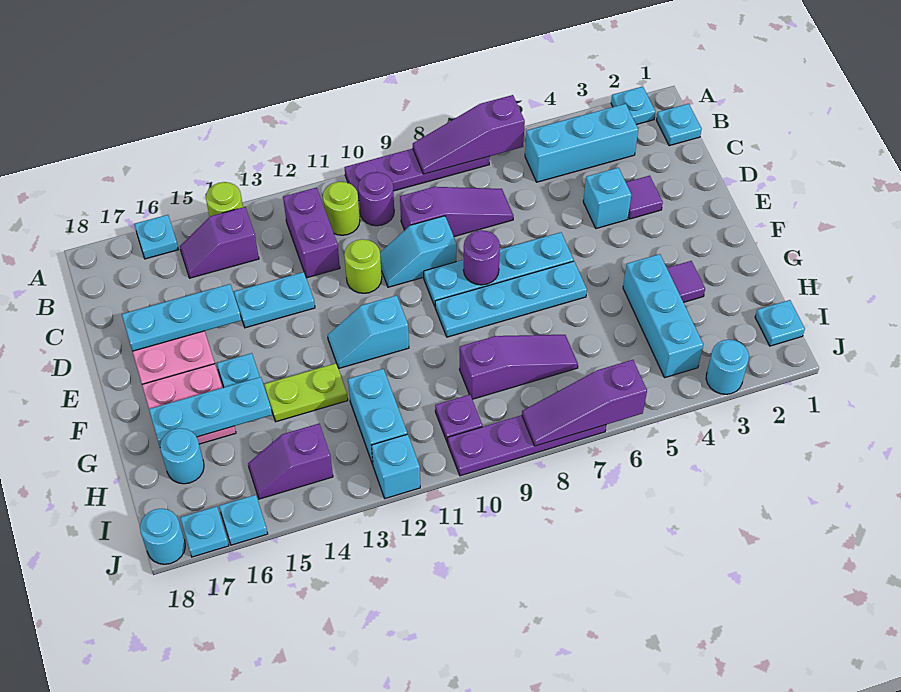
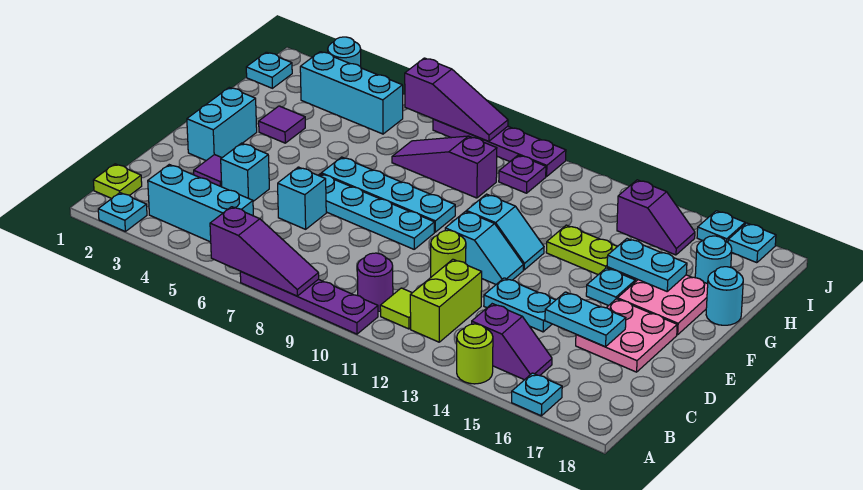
cyan 1x1 plate [656,104,702,146] -> lime 1x1 plate [93,164,142,199]
lime 1x1 round brick [323,182,360,235] -> lime 1x1 tile [380,288,412,329]
purple 1x2 brick [283,188,340,278] -> lime 1x2 brick [410,259,482,342]
purple 1x3 slope [400,187,514,237] -> none
cyan 1x2 slope [380,216,457,287] -> cyan 1x2 slope moved to [445,211,523,284]
cyan 1x3 plate [122,284,241,351] -> cyan 1x2 plate [545,292,626,347]
purple 1x1 round brick [464,230,500,285] -> none
cyan 1x3 brick [623,254,703,377] -> cyan 1x3 brick turned to [300,52,403,134]
cyan 1x3 plate [149,377,272,446] -> cyan 1x2 plate [607,239,687,291]
cyan 1x2 brick [348,369,407,464] -> cyan 1x2 brick moved to [187,87,257,160]
cyan 1x1 brick [372,434,420,498] -> cyan 1x1 brick moved to [278,167,326,229]
cyan 1x1 round brick [140,509,185,564] -> cyan 1x1 round brick moved to [706,267,743,325]

